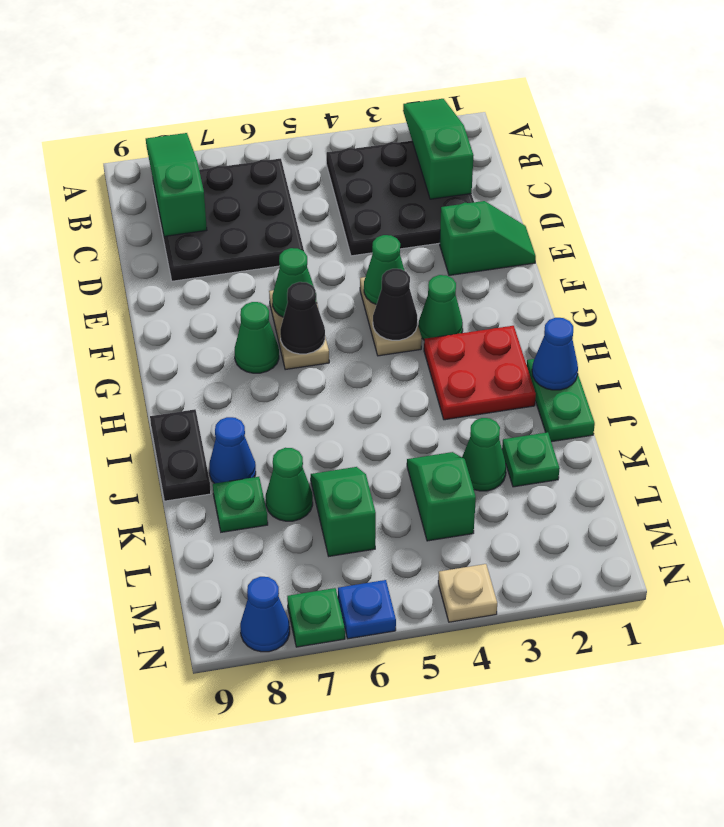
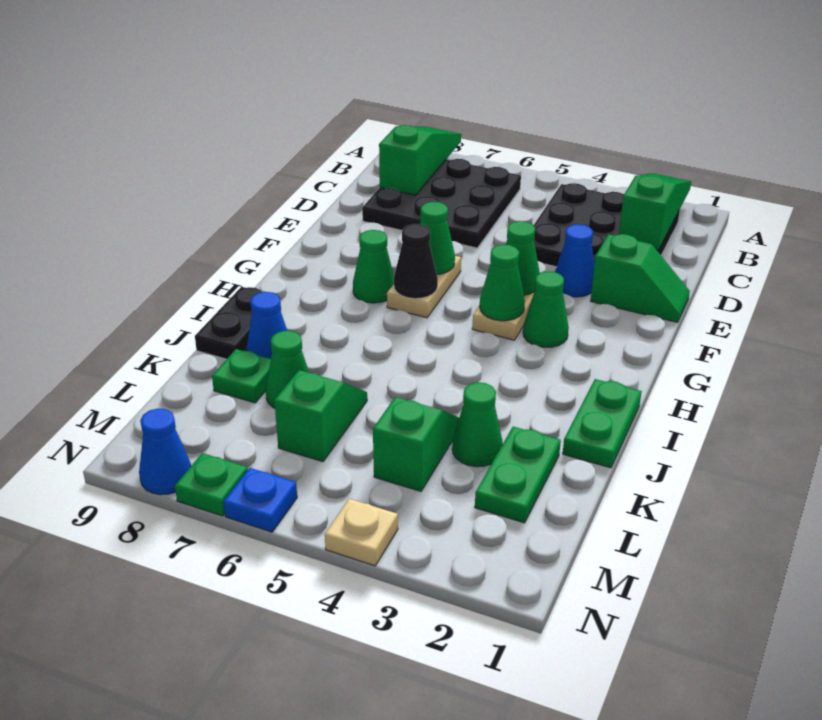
black 1x1 cone [373,269,418,340] -> green 1x1 cone [480,244,525,321]
red 2x2 plate [424,326,536,420] -> none
blue 1x1 cone [532,318,578,390] -> blue 1x1 cone moved to [555,224,594,297]
green 1x1 plate [502,432,560,487] -> green 1x2 plate [475,427,561,523]

